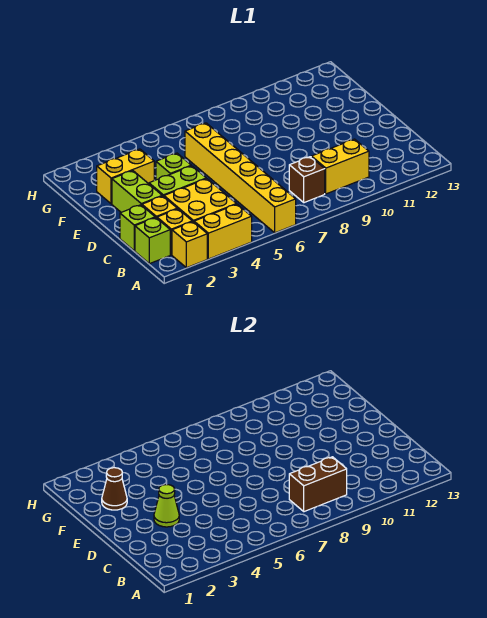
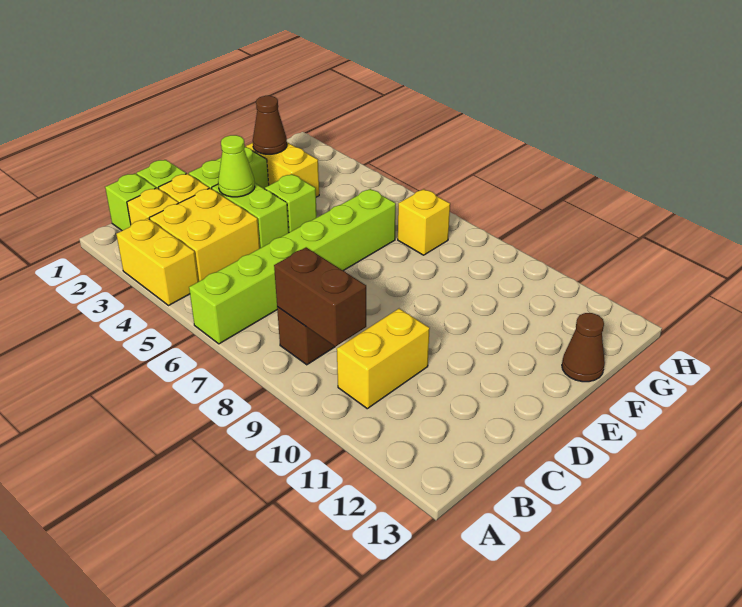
yellow 1x1 brick [172,222,207,268] -> yellow 1x1 brick moved to [398,189,450,255]
yellow 1x6 brick [185,123,296,233] -> lime 1x6 brick [189,189,396,344]
yellow 1x2 brick [311,139,369,194] -> yellow 1x2 brick turned to [337,309,430,409]
none -> brown 1x1 cone [562,313,605,382]

